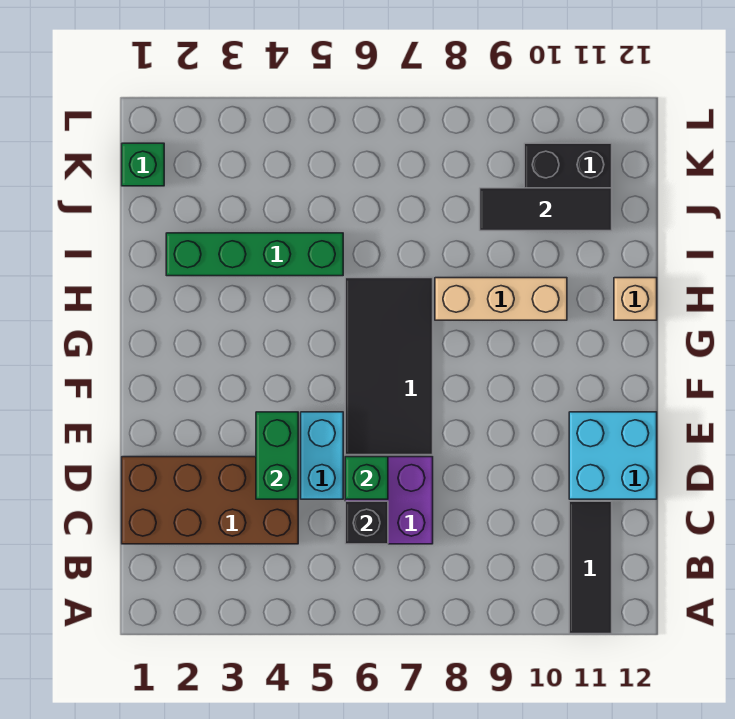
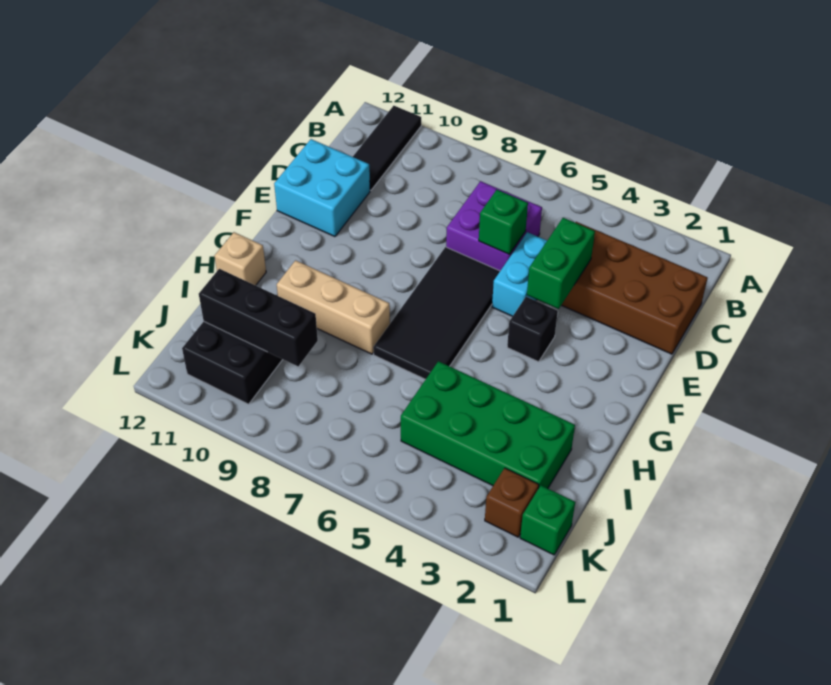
black 1x1 brick [345,501,388,544] -> black 1x1 brick moved to [507,297,558,362]
green 1x4 brick [166,233,343,276] -> green 2x4 brick [401,361,575,488]
black 1x3 tile [480,188,612,231] -> black 1x3 brick [199,269,318,366]
none -> brown 1x1 brick [485,468,539,537]

